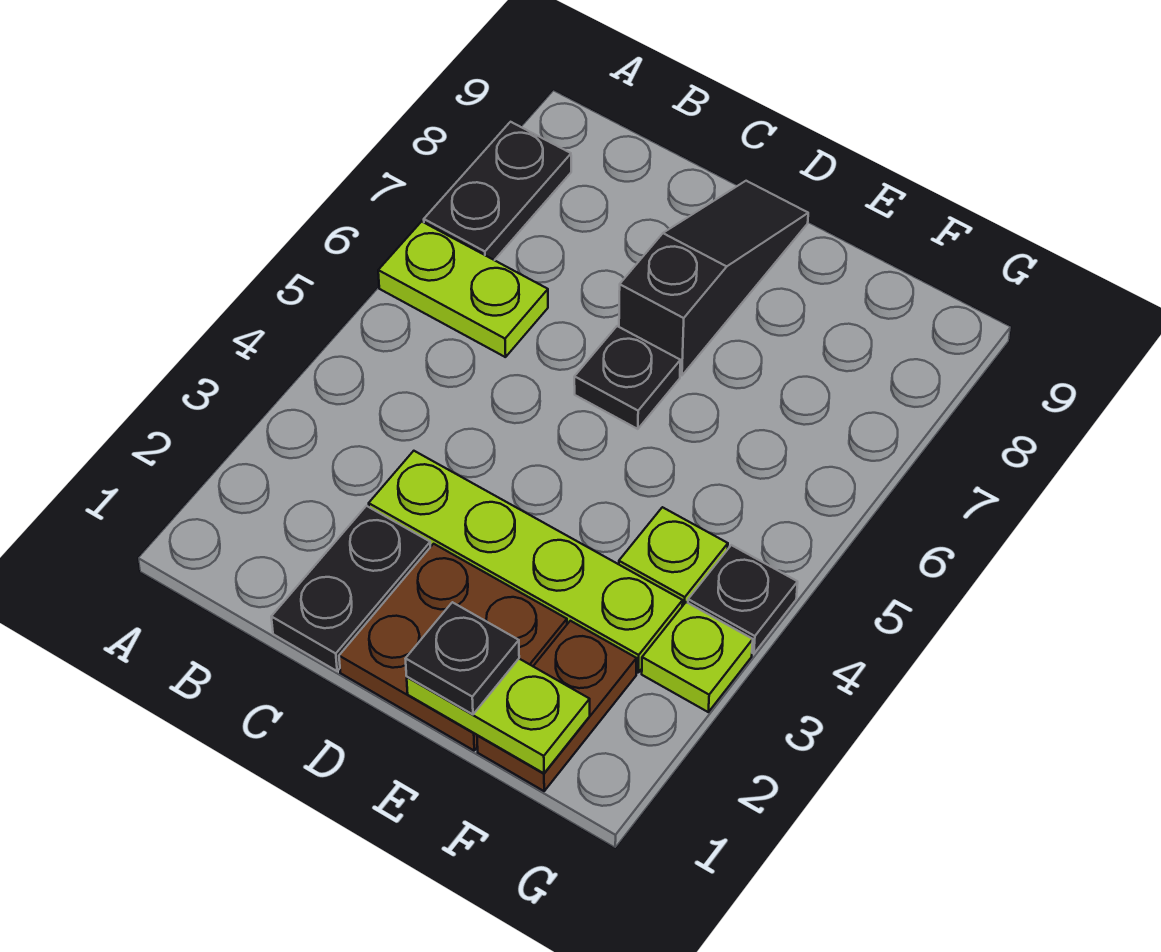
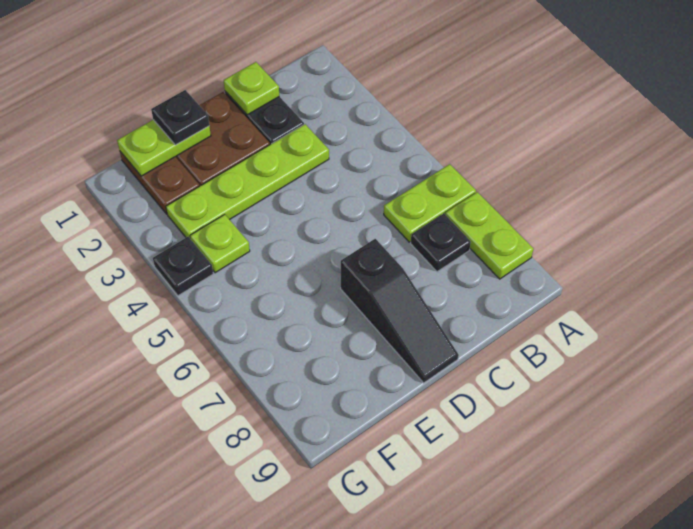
black 1x2 plate [424,122,571,260] -> lime 1x2 plate [445,192,533,279]
black 1x1 plate [574,326,680,429] -> black 1x1 plate moved to [411,214,471,272]
lime 1x1 plate [642,602,753,712] -> lime 1x1 plate moved to [224,62,279,115]

